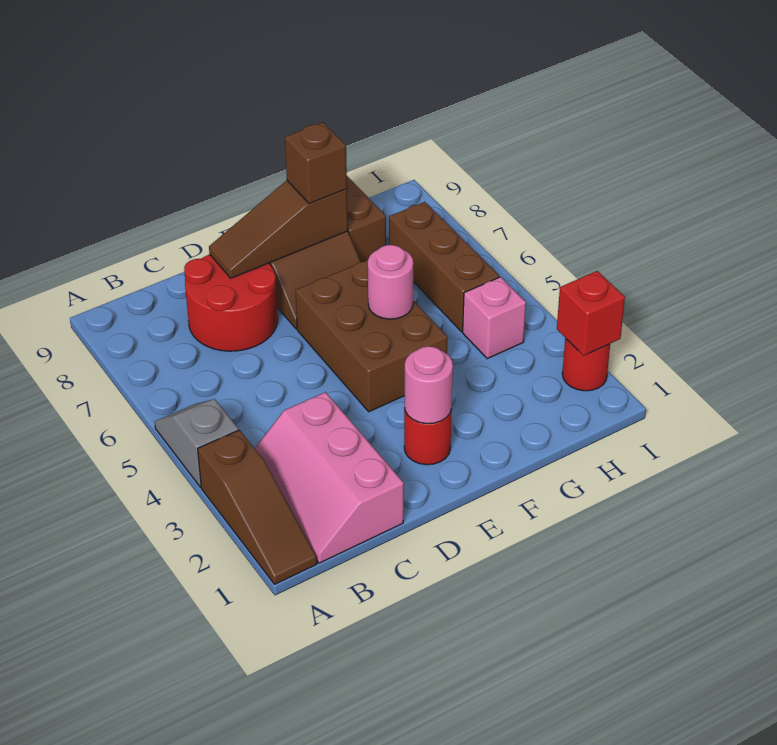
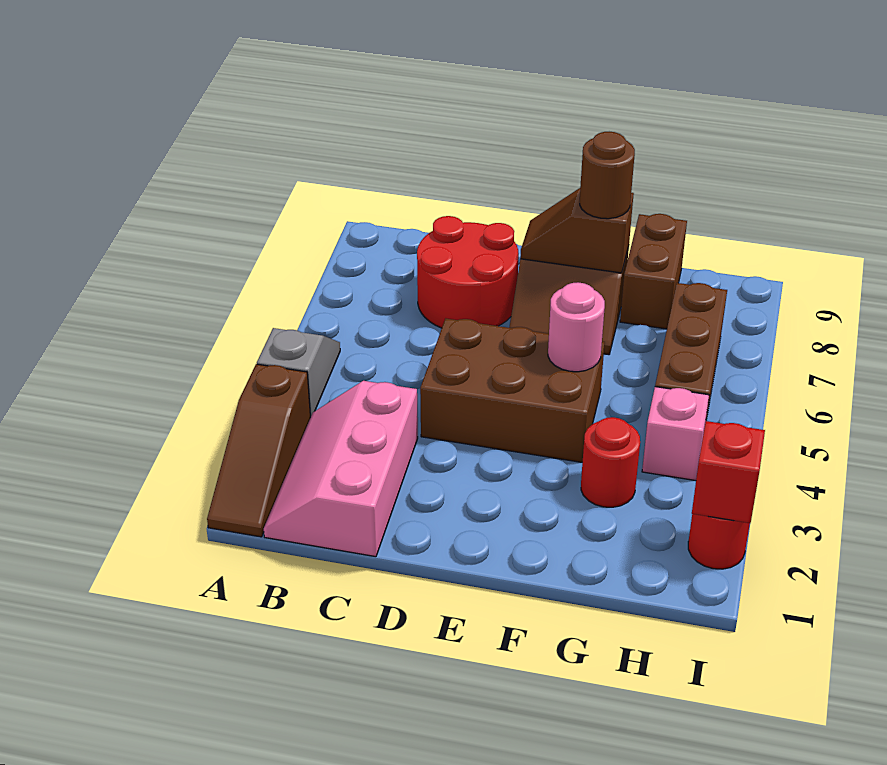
brown 1x3 slope [209,181,348,278] -> brown 1x2 slope [520,188,634,273]
red 1x1 round brick [404,408,452,465] -> red 1x1 round brick moved to [581,417,640,507]
pink 1x1 round brick [405,346,453,424] -> none
brown 2x3 brick [295,260,448,412] -> brown 2x3 brick turned to [420,319,605,462]
brown 1x1 brick [285,122,347,204] -> brown 1x1 round brick [580,132,635,219]

